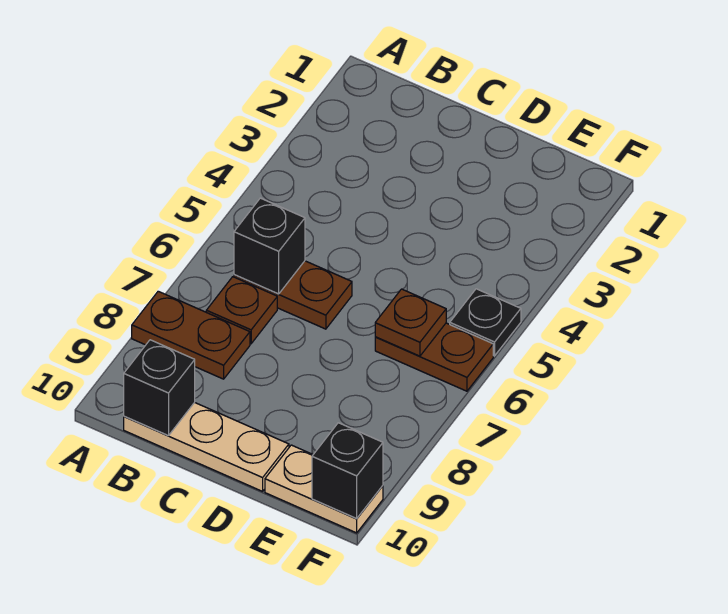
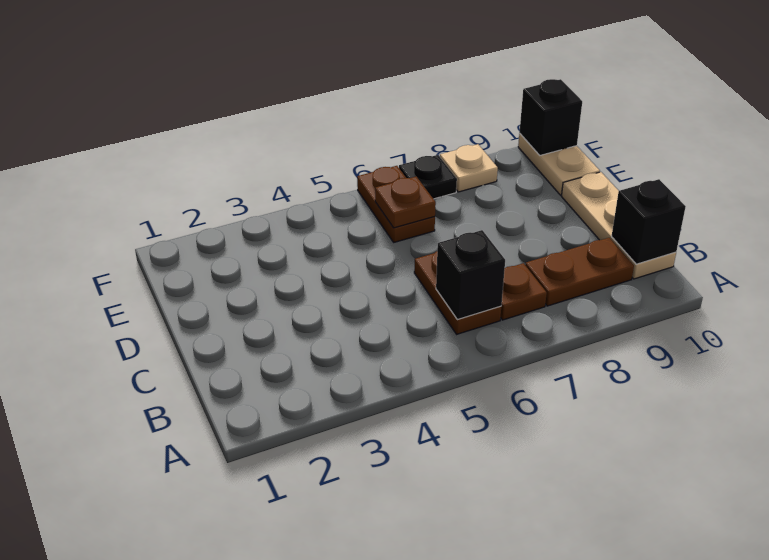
brown 1x2 plate [132,291,250,379] -> brown 1x2 plate turned to [525,238,634,306]
black 1x1 plate [450,289,521,356] -> black 1x1 plate moved to [399,155,457,199]
none -> tan 1x1 plate [440,144,498,192]

